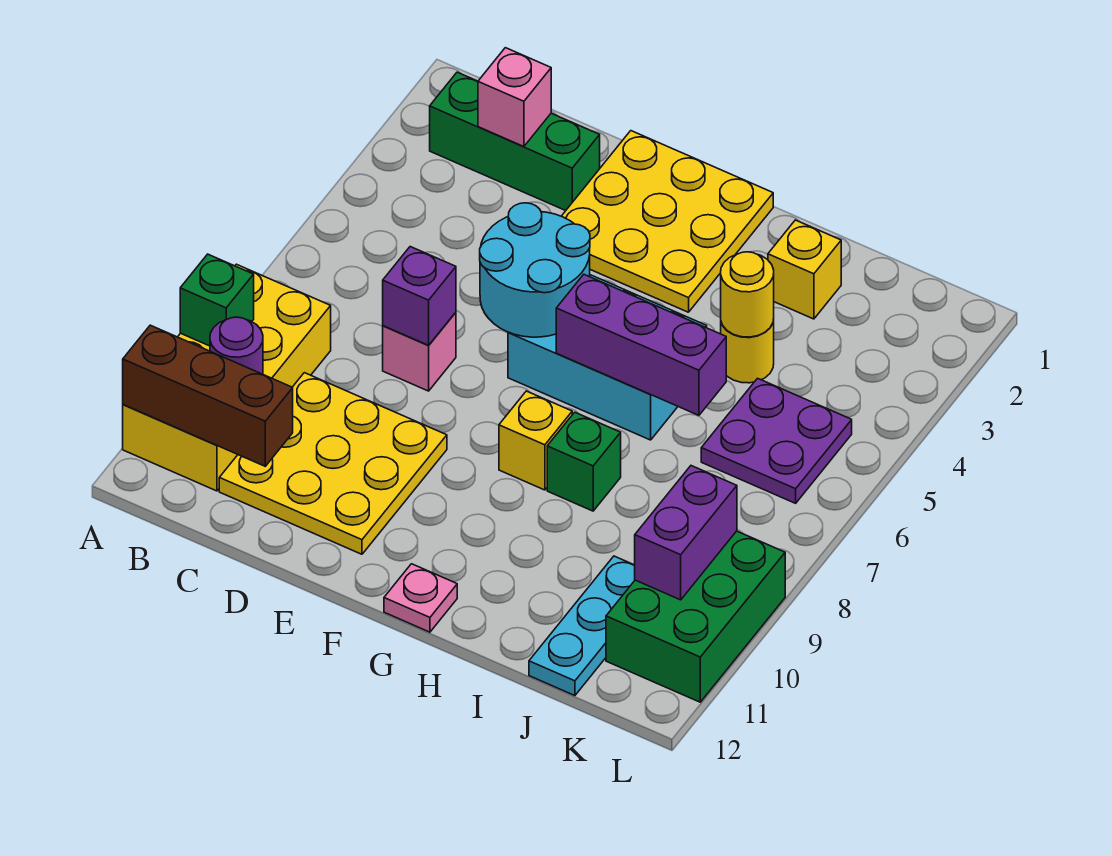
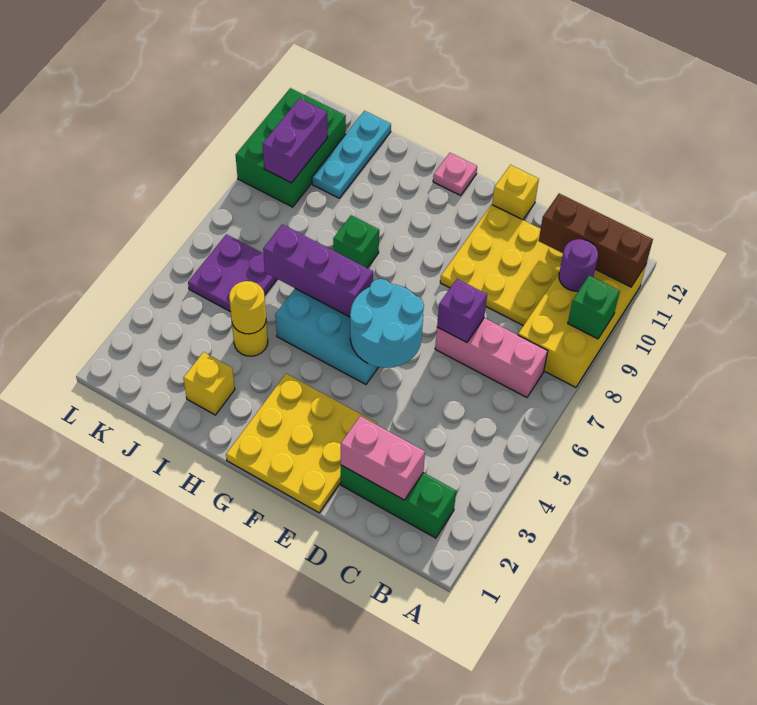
pink 1x1 brick [478,48,551,147] -> pink 1x2 brick [341,416,425,500]
pink 1x1 brick [383,312,456,391] -> pink 1x3 brick [435,318,548,397]
yellow 1x1 brick [499,391,572,490] -> yellow 1x1 brick moved to [492,165,539,220]

